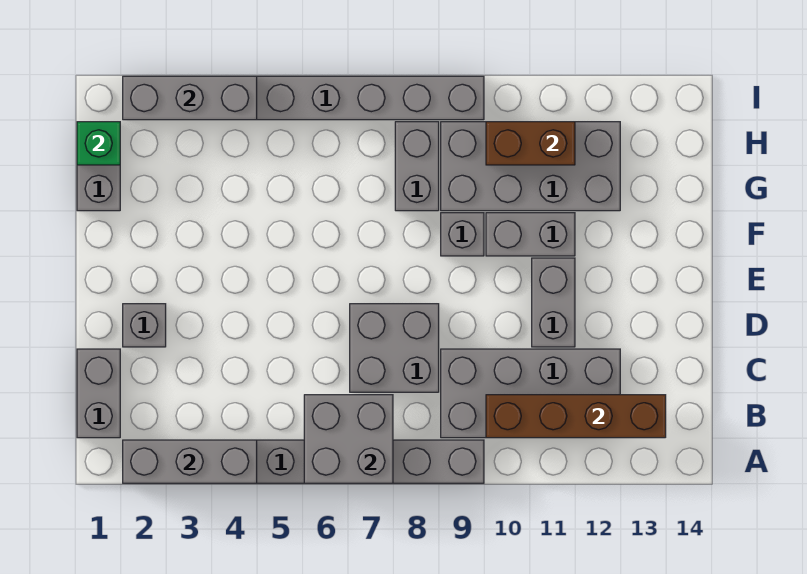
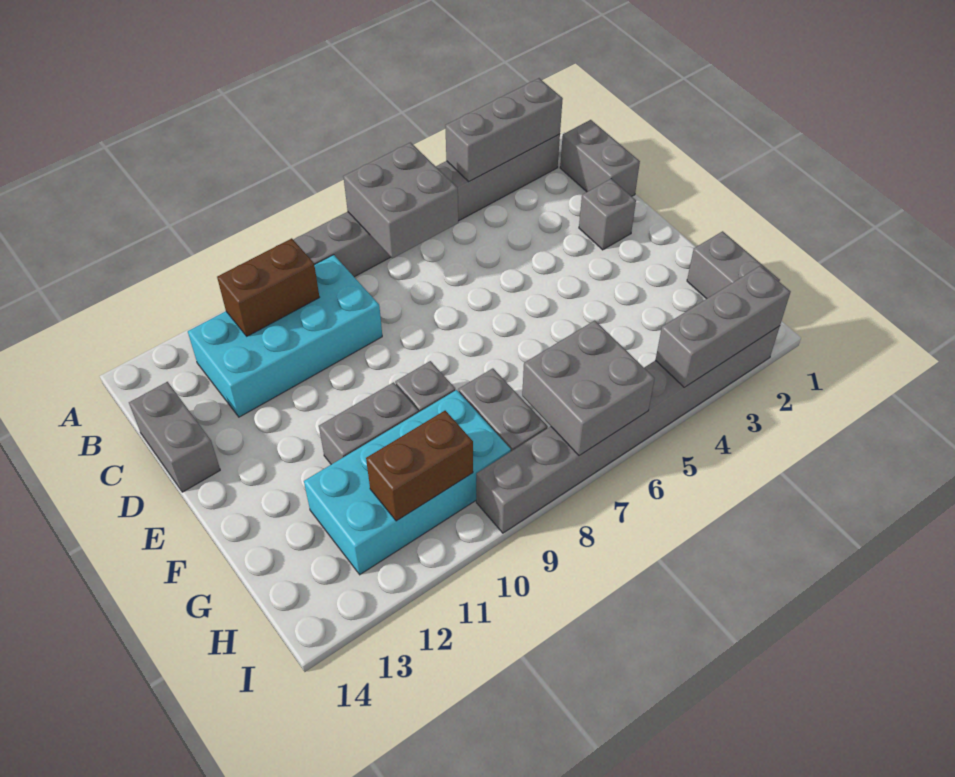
grey 2x4 brick [441,349,620,438] -> cyan 2x4 brick [188,255,382,417]
brown 1x4 brick [486,395,666,438] -> brown 1x2 brick [217,238,319,336]
grey 2x2 brick [350,304,439,392] -> grey 2x2 brick moved to [522,321,655,456]
grey 1x2 brick [532,258,575,347] -> grey 1x2 brick moved to [129,382,220,492]
grey 2x4 brick [441,122,620,211] -> cyan 2x4 brick [304,390,511,575]
green 1x1 brick [77,122,120,165] -> none

